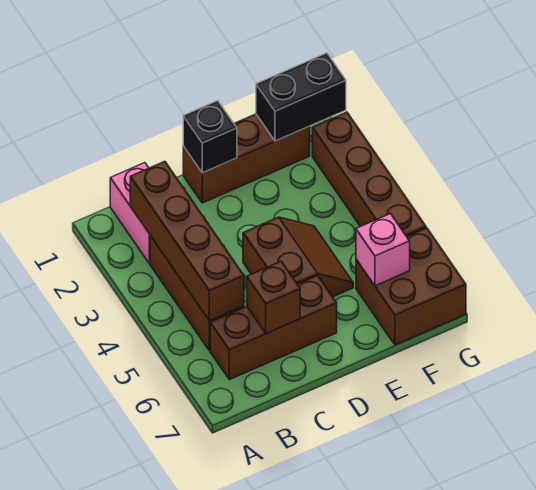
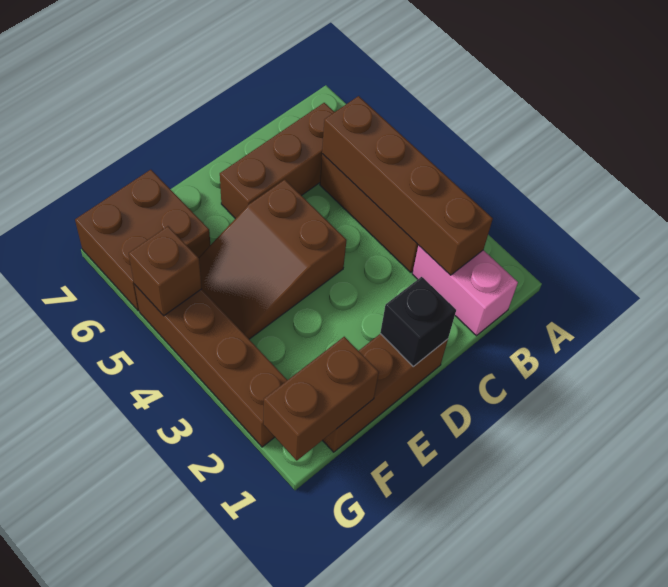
brown 1x1 brick [247,261,300,334] -> brown 1x1 brick moved to [129,226,202,316]
brown 2x2 slope [243,217,353,297] -> brown 2x3 slope [199,180,347,339]
black 1x2 brick [256,53,346,141] -> brown 1x2 brick [264,337,379,461]
pink 1x1 brick [356,214,410,286] -> none

